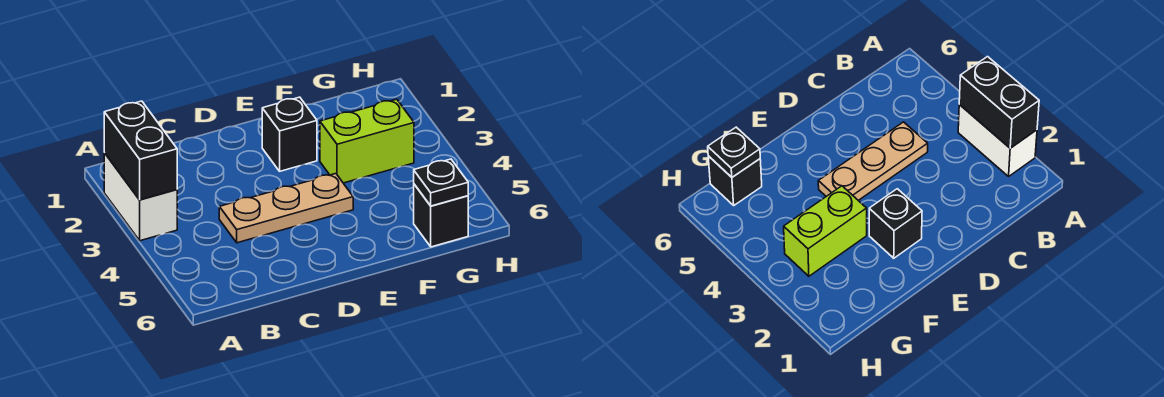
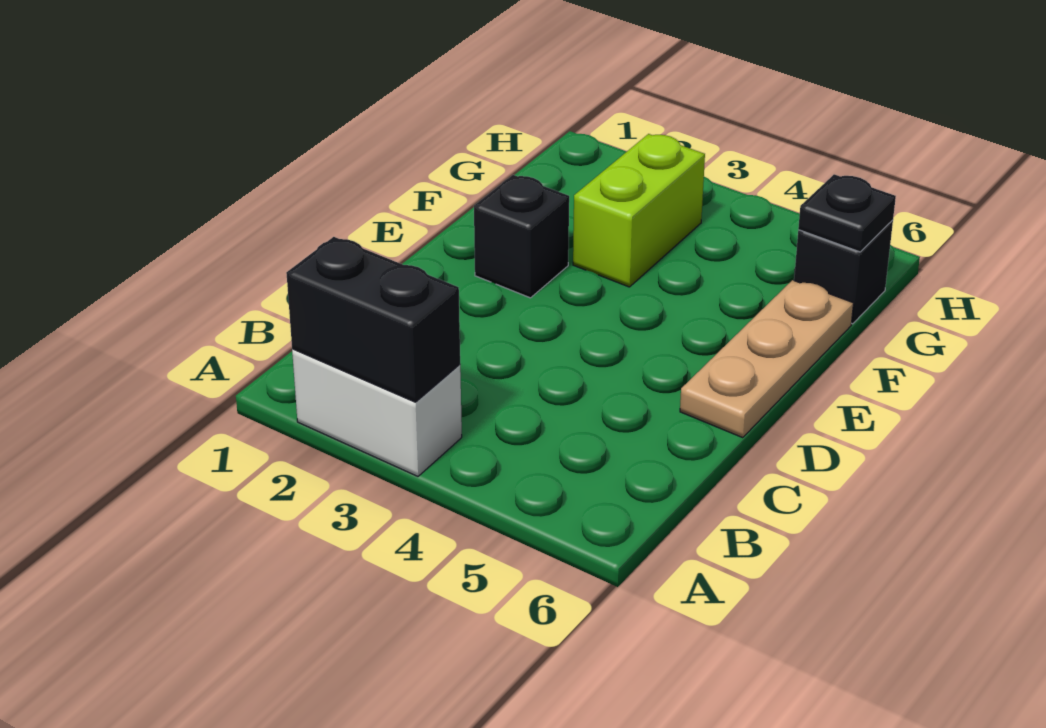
tan 1x3 plate [219,174,353,243] -> tan 1x3 plate moved to [680,280,854,438]

